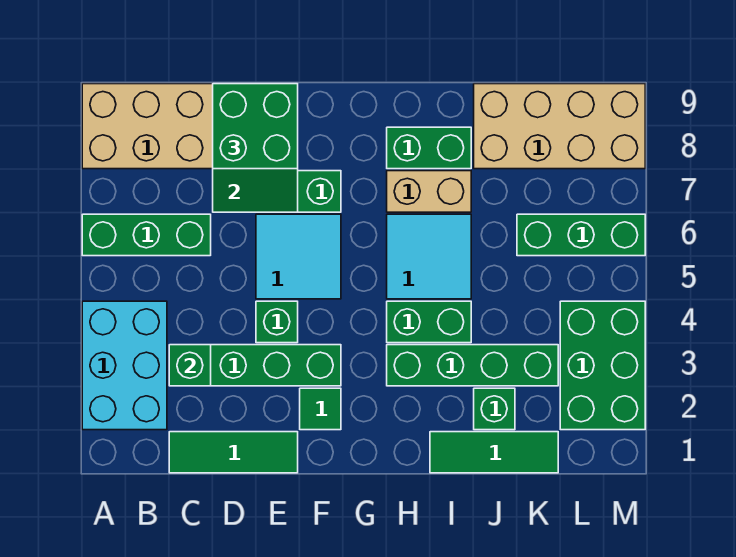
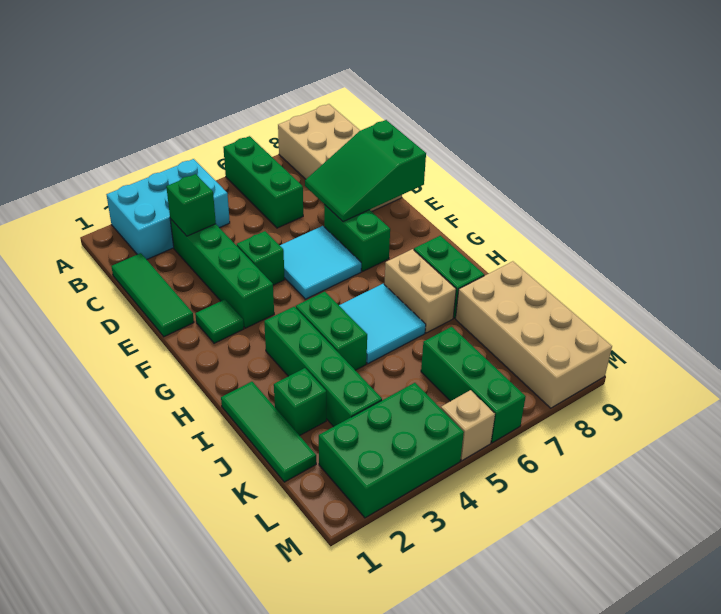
green 2x2 brick [213,84,298,169] -> none
none -> tan 1x1 brick [441,390,495,461]

